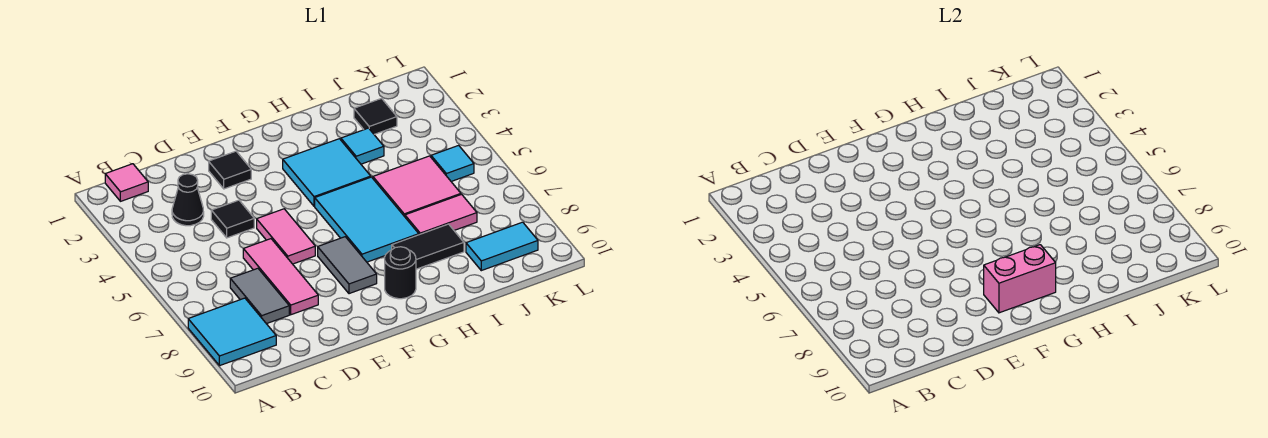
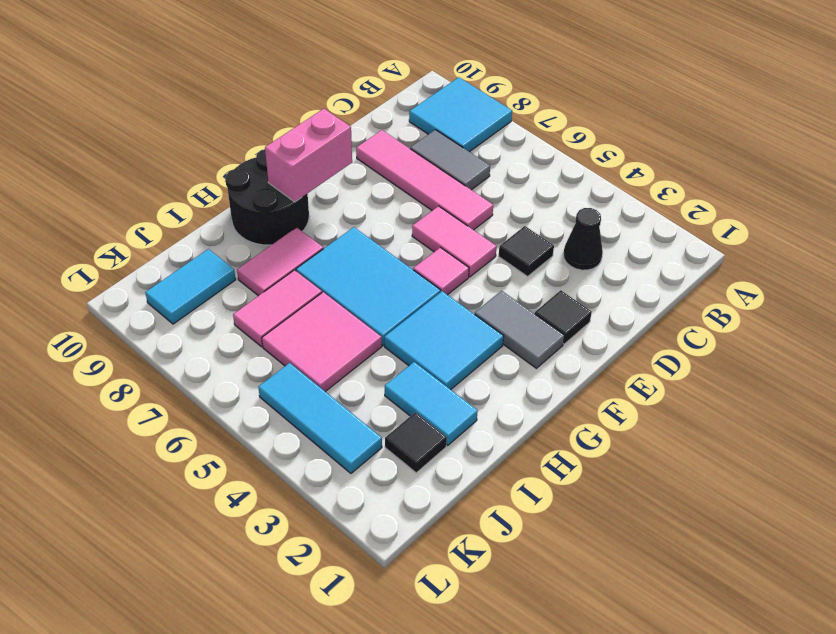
pink 1x1 tile [105,164,148,201] -> pink 1x1 tile moved to [413,247,469,295]
pink 1x3 tile [243,239,318,315] -> pink 1x4 tile [356,130,493,230]
grey 1x2 tile [318,237,377,294] -> grey 1x2 tile moved to [475,291,565,368]
black 1x1 round brick [385,247,416,299] -> black 2x2 round brick [225,149,309,245]
black 1x2 tile [392,224,464,269] -> pink 1x2 tile [237,227,323,296]
cyan 1x1 tile [341,128,384,164] -> cyan 1x2 tile [385,362,478,445]
cyan 1x1 tile [431,145,474,181] -> cyan 1x3 tile [258,363,382,473]

